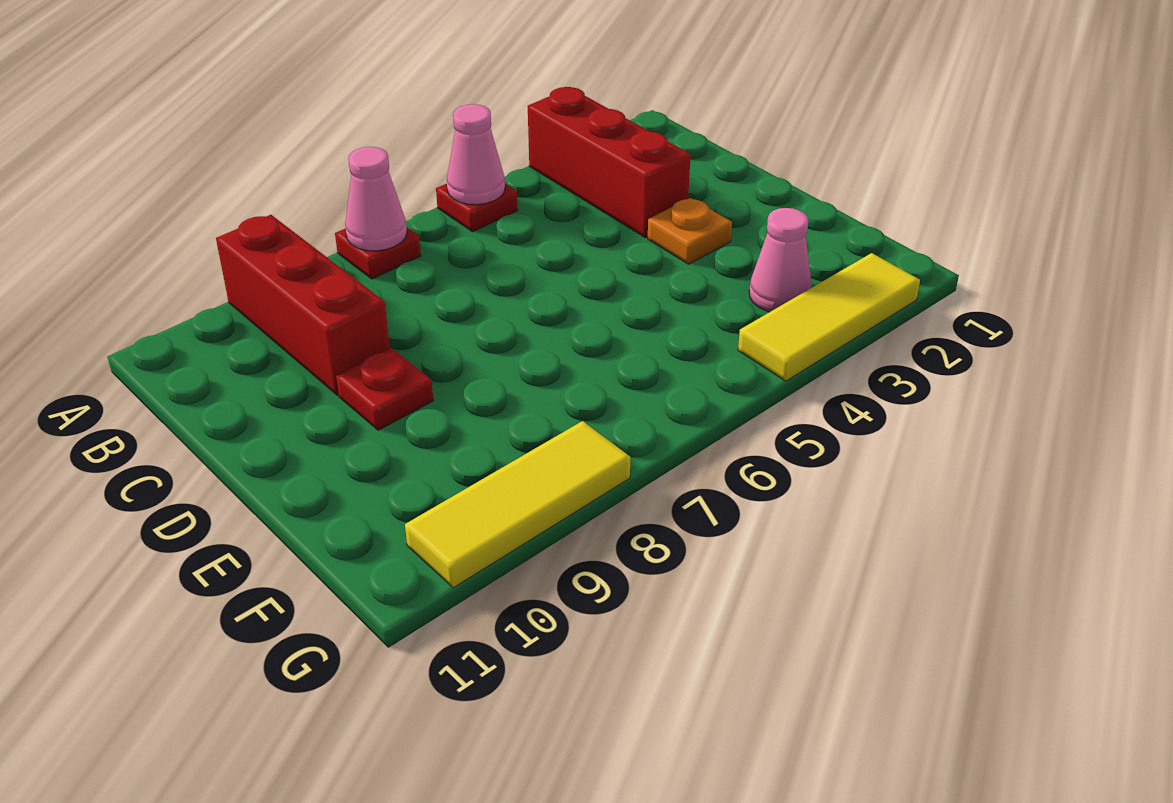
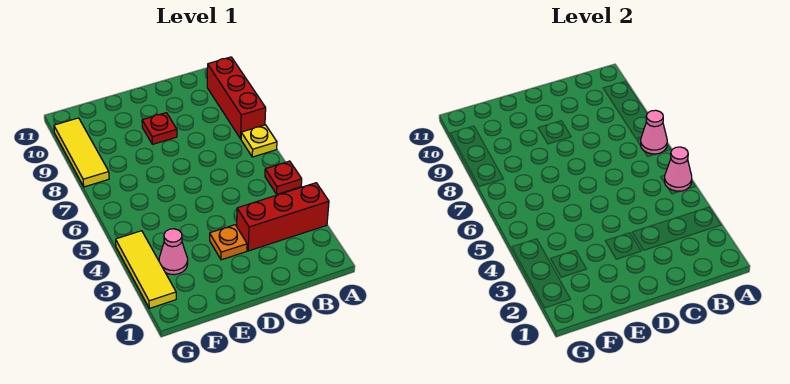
red 1x1 plate [335,228,421,279] -> yellow 1x1 plate [241,125,277,157]
red 1x3 brick [216,215,390,395] -> red 1x3 brick turned to [207,57,266,139]

